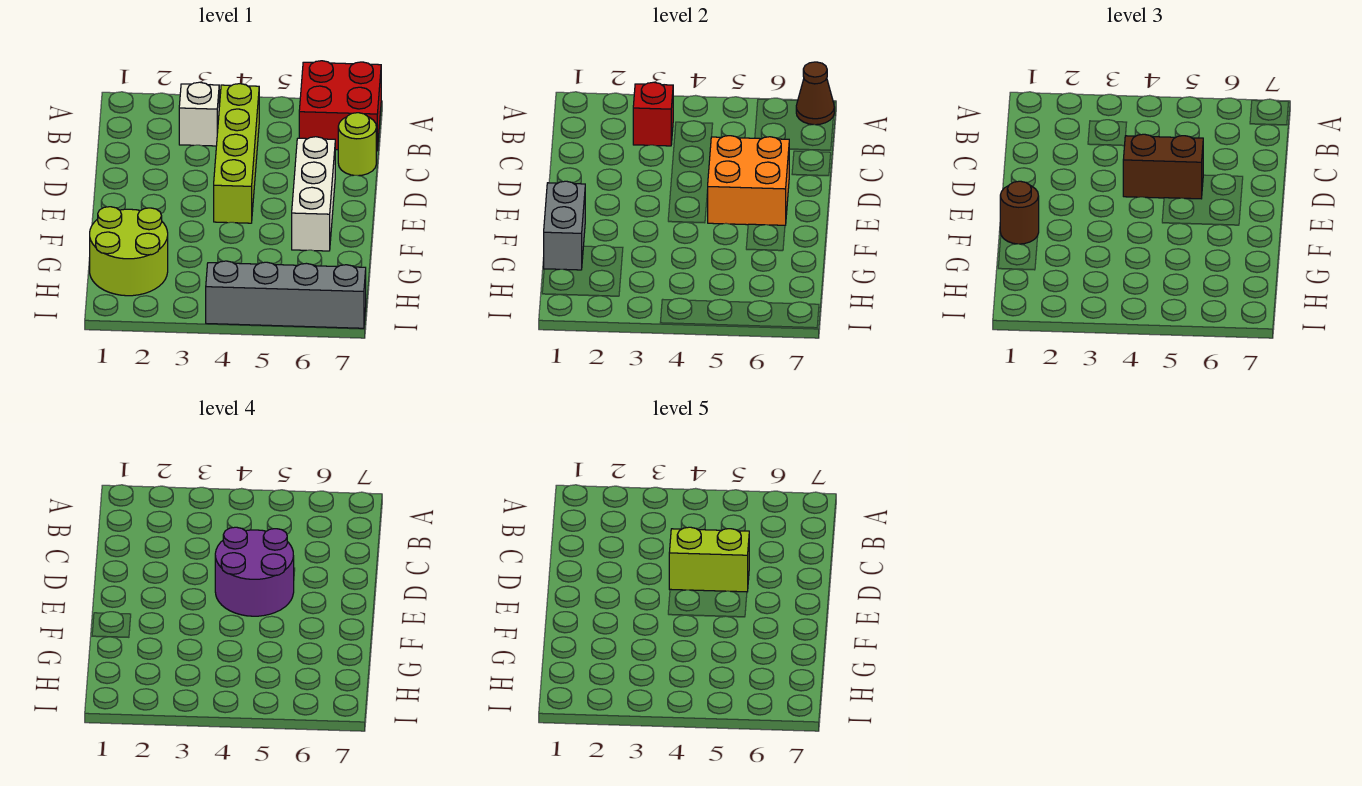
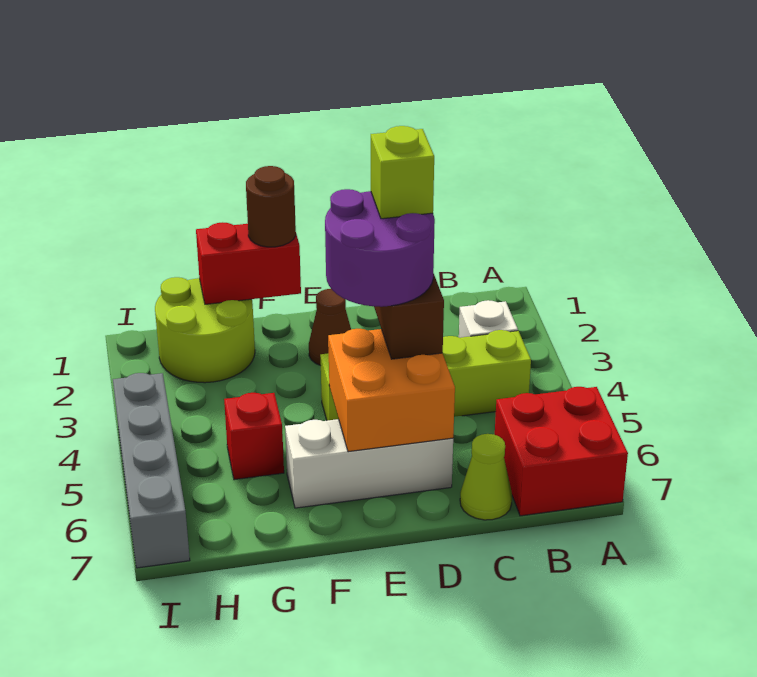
brown 1x1 cone [796,62,834,125] -> brown 1x1 cone moved to [309,289,351,366]
red 1x1 brick [633,82,673,146] -> red 1x1 brick moved to [224,393,284,480]
lime 1x1 round brick [338,113,376,176] -> lime 1x1 cone [460,434,512,520]
lime 1x2 brick [669,527,749,592] -> lime 1x1 brick [371,126,434,219]
grey 1x2 brick [544,181,585,270] -> red 1x2 brick [196,222,301,304]

